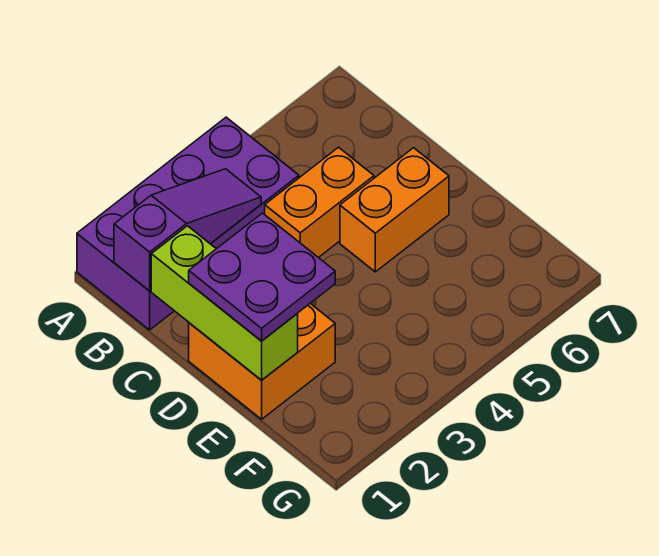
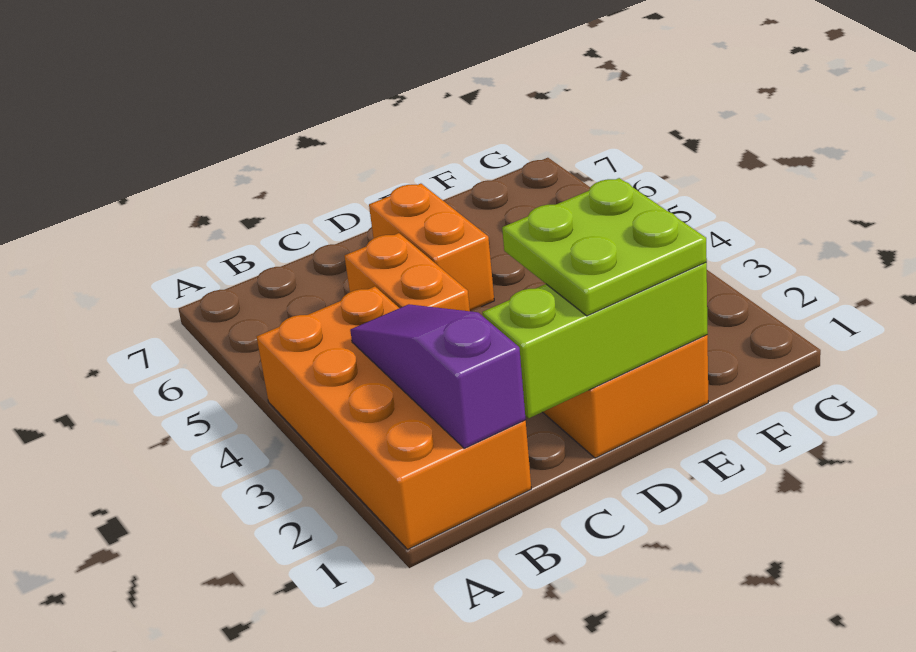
purple 2x4 brick [77,117,299,330] -> orange 2x4 brick [257,287,531,549]
purple 2x2 plate [189,213,335,341] -> lime 2x2 plate [502,178,707,316]

